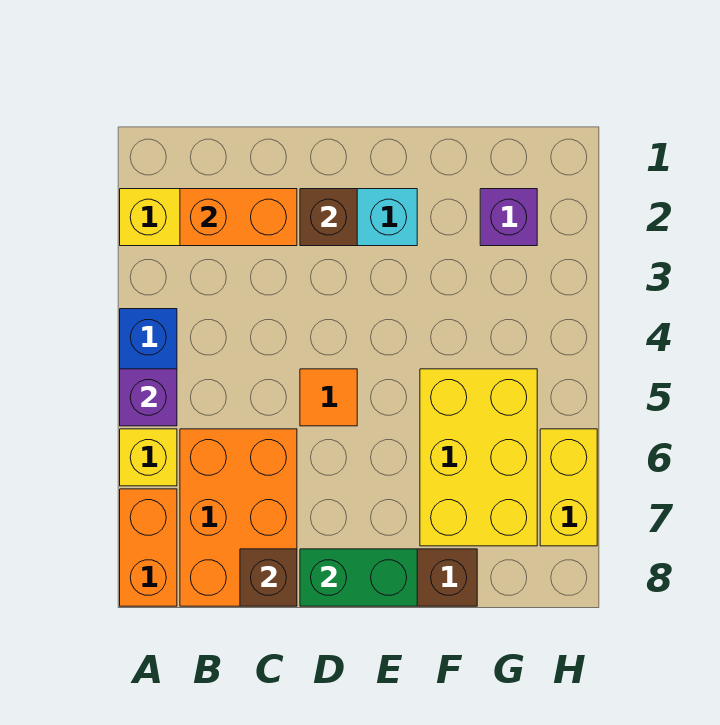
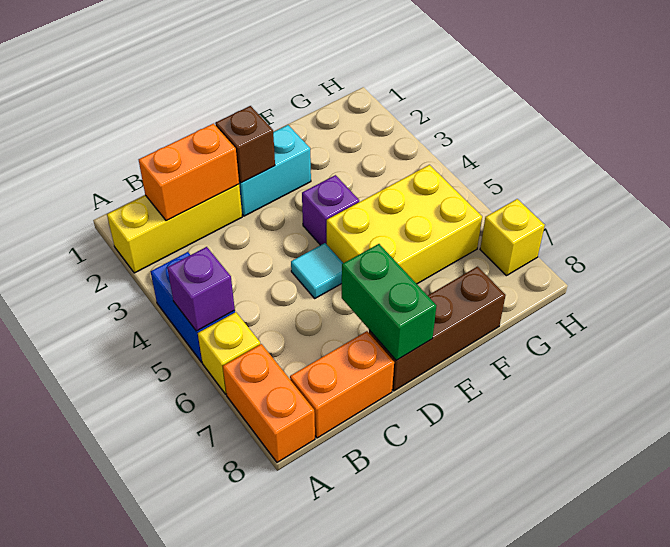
orange 2x3 brick [180,429,297,606] -> orange 1x2 brick [290,331,394,438]
brown 1x1 brick [240,549,297,606] -> none
orange 1x1 tile [300,369,357,426] -> cyan 1x1 tile [291,243,343,298]
green 1x2 brick [300,549,417,606] -> green 1x2 brick turned to [342,244,436,360]
yellow 2x3 brick [420,369,537,546] -> yellow 2x3 brick turned to [327,165,482,284]
purple 1x1 brick [480,189,537,246] -> purple 1x1 brick moved to [302,175,359,245]
yellow 1x2 brick [540,429,597,546] -> yellow 1x1 brick [480,199,545,276]

